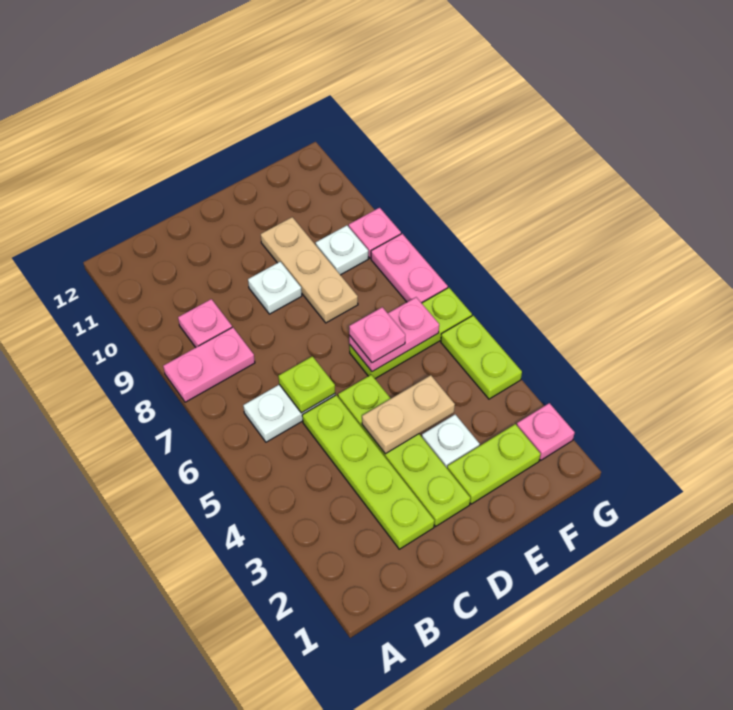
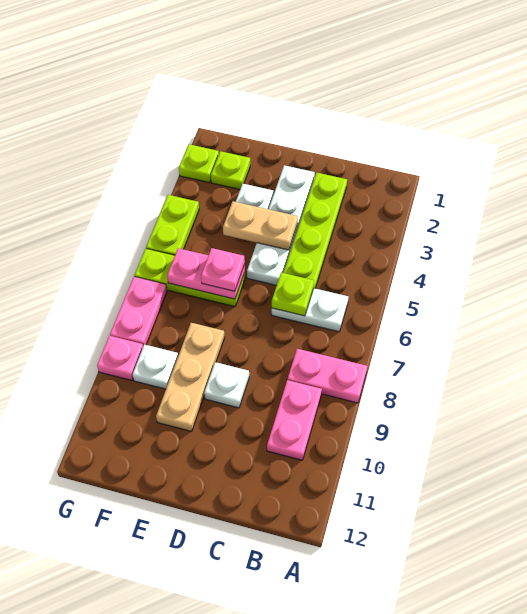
pink 1x1 plate [178,299,232,347] -> pink 1x2 plate [267,380,322,460]
lime 1x4 plate [338,375,470,526] -> white 1x4 plate [247,165,315,285]
lime 1x2 plate [447,424,541,504] -> lime 1x1 plate [211,151,250,189]
pink 1x1 plate [517,403,575,460] -> lime 1x1 plate [179,144,219,183]

